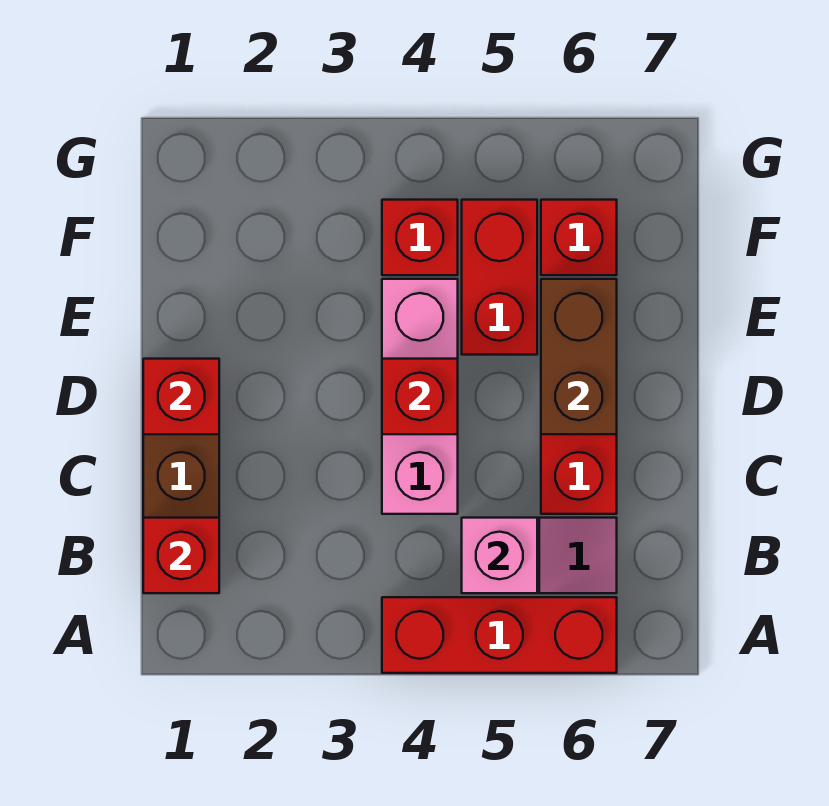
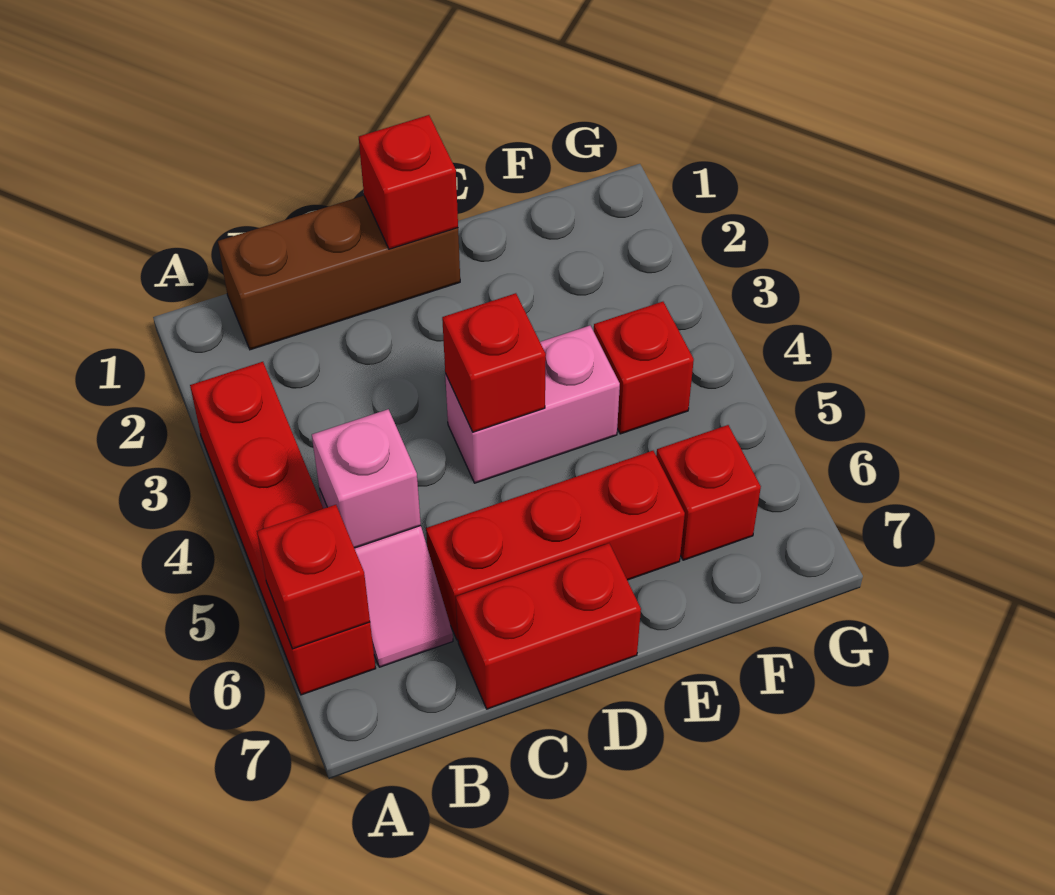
red 1x3 brick [382,597,617,673] -> red 1x4 brick [190,362,376,695]
red 1x1 brick [143,518,219,593] -> red 1x1 brick moved to [257,505,370,649]
pink 1x3 brick [382,279,458,514] -> pink 1x2 brick [445,326,620,483]
brown 1x2 brick [541,279,617,434] -> none
red 1x2 brick [462,200,537,355] -> red 1x2 brick moved to [456,543,641,709]

